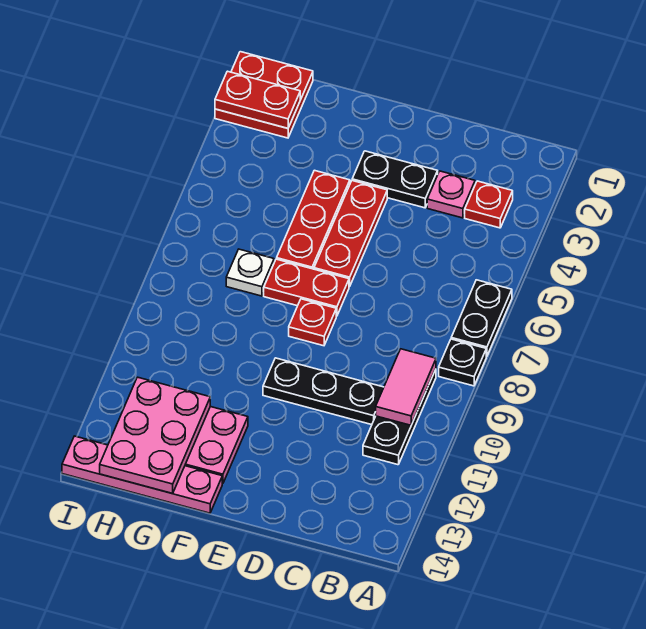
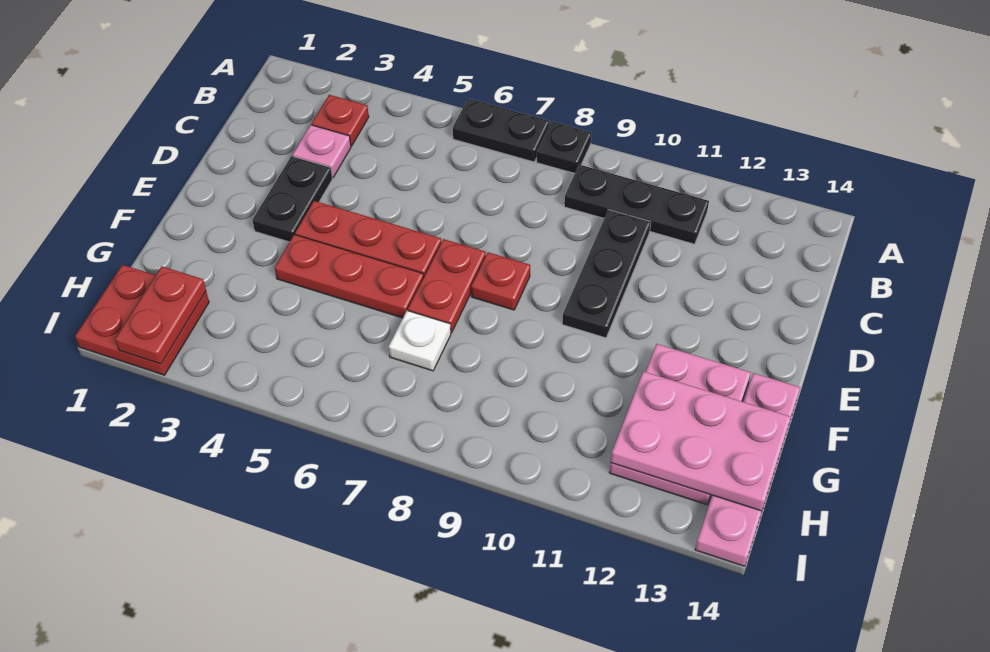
pink 1x2 tile [376,349,436,425] -> none

